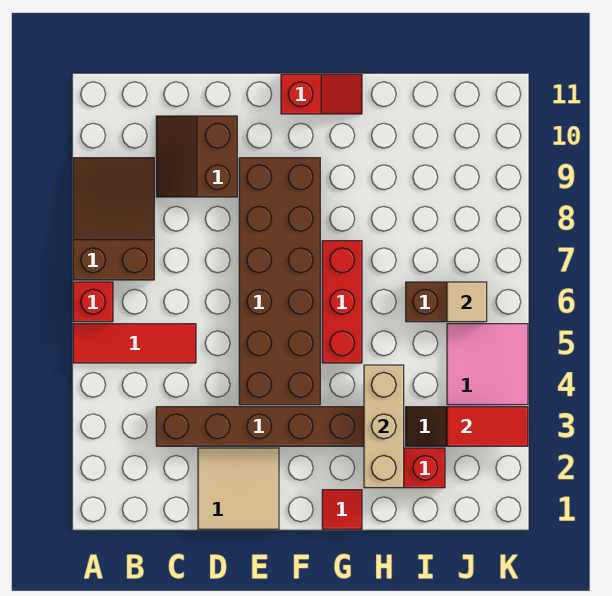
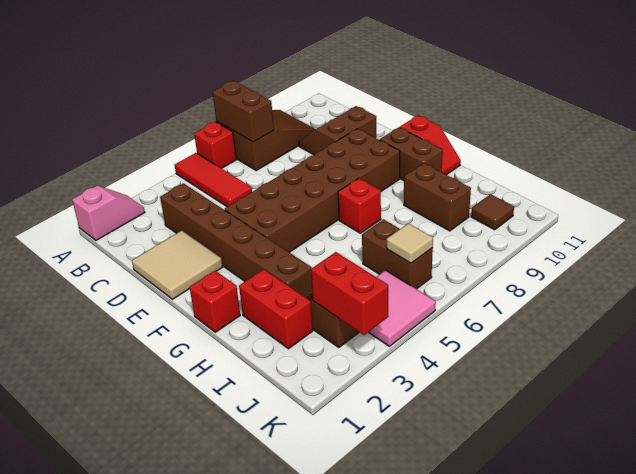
none -> pink 1x2 slope [72,186,145,240]
none -> brown 1x2 brick [213,81,274,142]
none -> brown 1x2 brick [380,127,443,180]
red 1x1 tile [322,490,362,529] -> red 1x1 brick [190,271,240,332]
red 1x3 brick [322,241,362,363] -> red 1x1 brick [338,178,381,233]
tan 1x3 brick [364,365,404,488] -> none
none -> brown 1x2 brick [404,163,471,231]
red 1x2 tile [447,407,528,446] -> red 1x2 brick [311,252,388,335]
none -> brown 1x1 tile [471,194,514,230]

